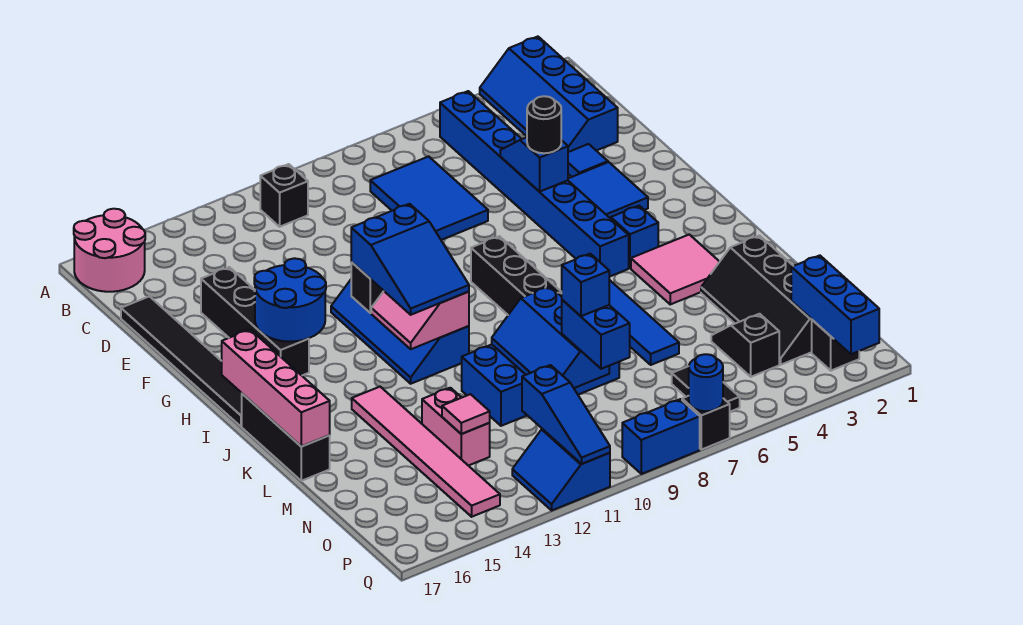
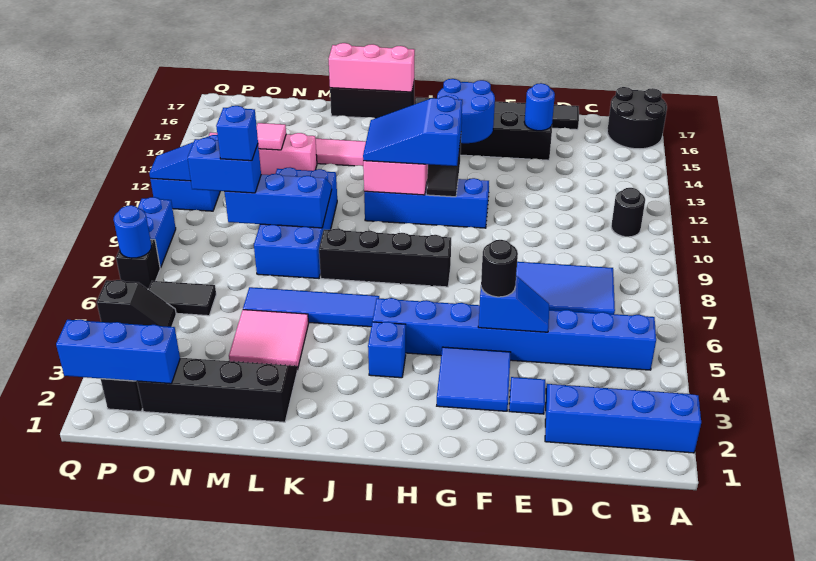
pink 2x2 round brick [74,209,145,292] -> black 2x2 round brick [607,87,667,149]
black 1x1 brick [260,164,308,227] -> black 1x1 round brick [611,188,645,237]
none -> blue 1x1 round brick [524,83,555,131]
pink 1x4 brick [222,330,330,447] -> pink 1x3 brick [329,43,415,92]
pink 2x2 tile [631,235,720,304] -> pink 2x2 tile moved to [229,310,309,370]
black 1x2 slope [711,314,779,377] -> black 1x2 slope moved to [97,280,176,327]

